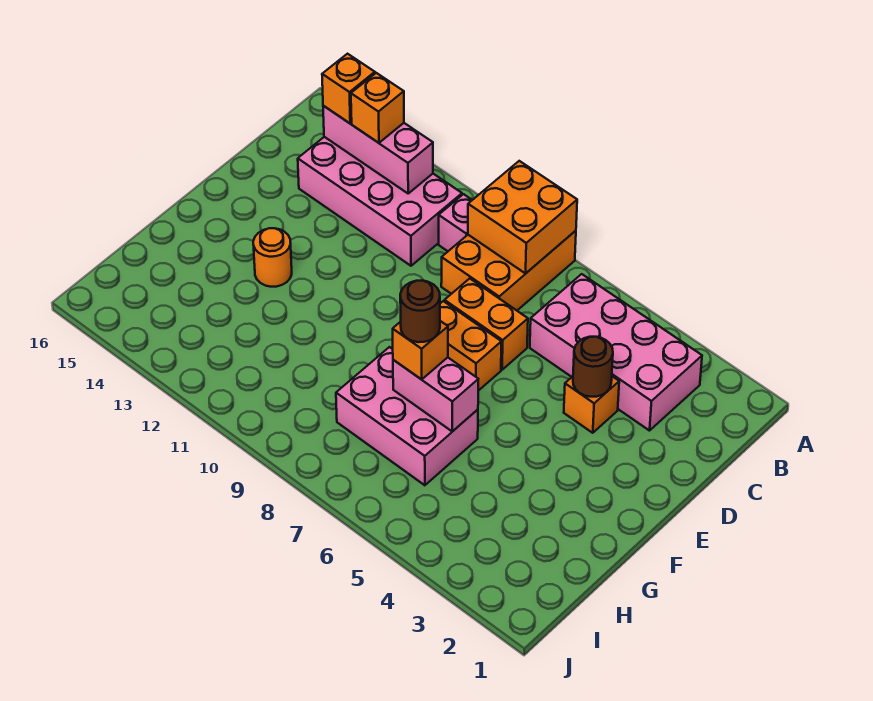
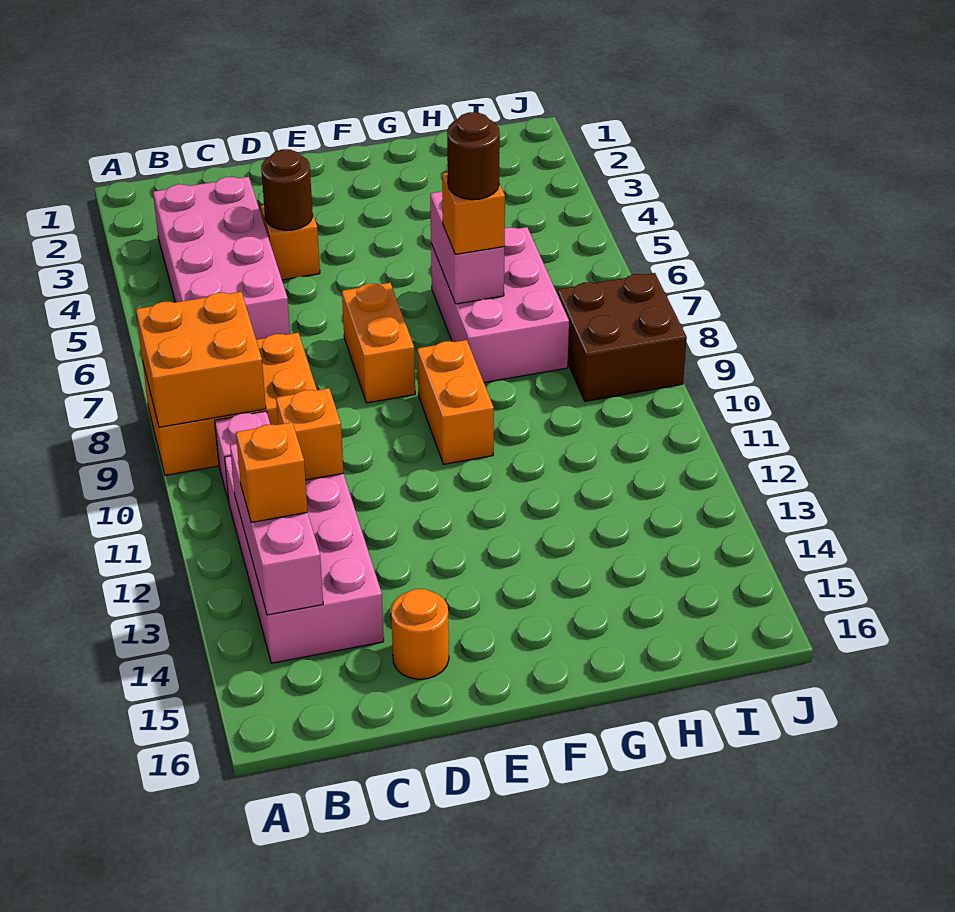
orange 1x1 brick [322,54,375,123] -> orange 1x1 brick moved to [276,388,344,480]
orange 1x2 brick [444,278,528,370] -> orange 1x2 brick moved to [417,340,494,464]
orange 1x1 round brick [253,228,292,287] -> orange 1x1 round brick moved to [391,589,449,679]
none -> brown 2x2 brick [557,273,687,401]

